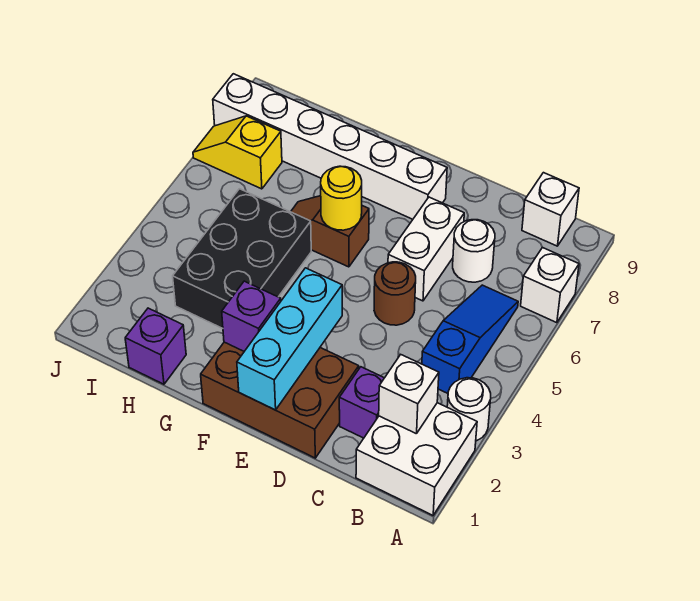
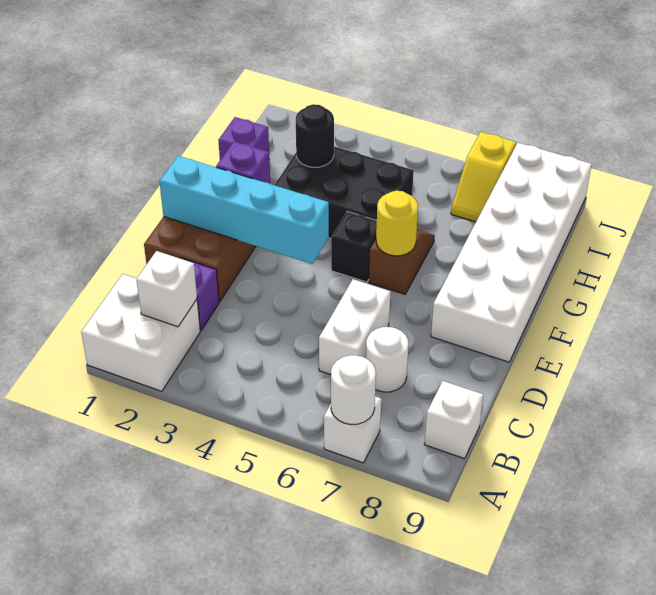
white 1x1 round brick [447,378,491,441] -> white 1x1 round brick moved to [331,355,376,424]
blue 1x3 slope [422,285,518,393] -> none
brown 1x1 round brick [374,262,416,325] -> none
white 1x2 brick [388,197,464,301] -> white 1x2 brick turned to [319,279,390,375]
cyan 1x3 brick [237,268,342,410] -> cyan 1x4 brick [159,156,329,264]
white 1x6 brick [213,74,447,219] -> white 2x6 brick [431,143,591,362]
none -> black 1x1 brick [331,211,377,282]
none -> black 1x1 round brick [296,104,334,167]
yellow 1x2 slope [193,116,282,189] -> yellow 1x2 slope turned to [451,132,516,222]

